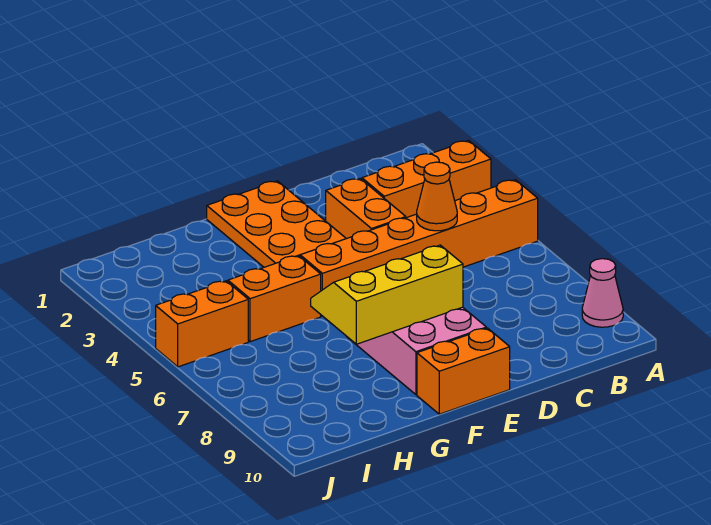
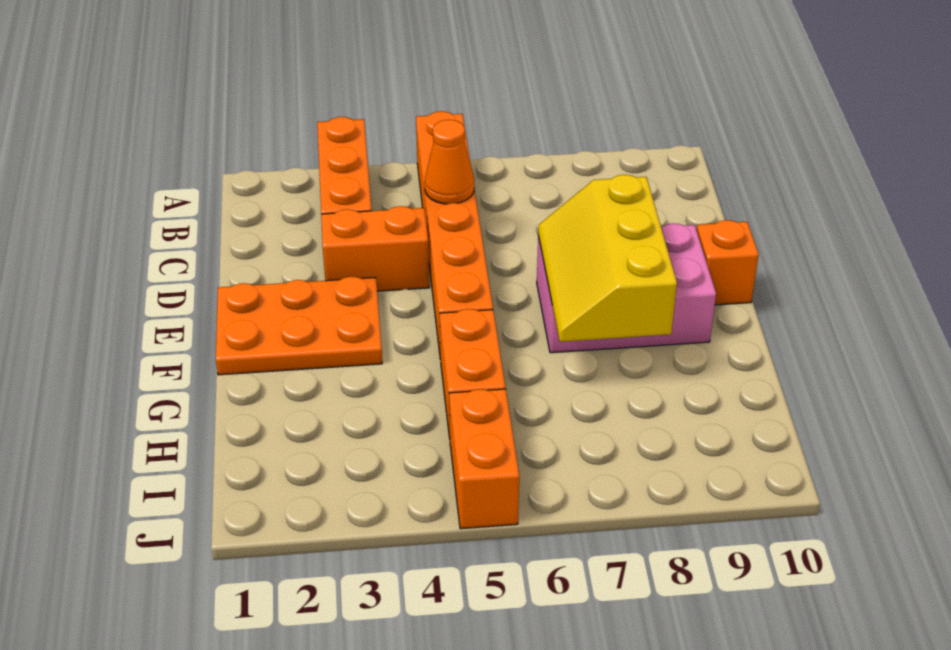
pink 1x1 cone [582,259,623,327] -> none
orange 1x2 brick [417,328,510,414] -> orange 1x1 brick [697,220,759,305]

